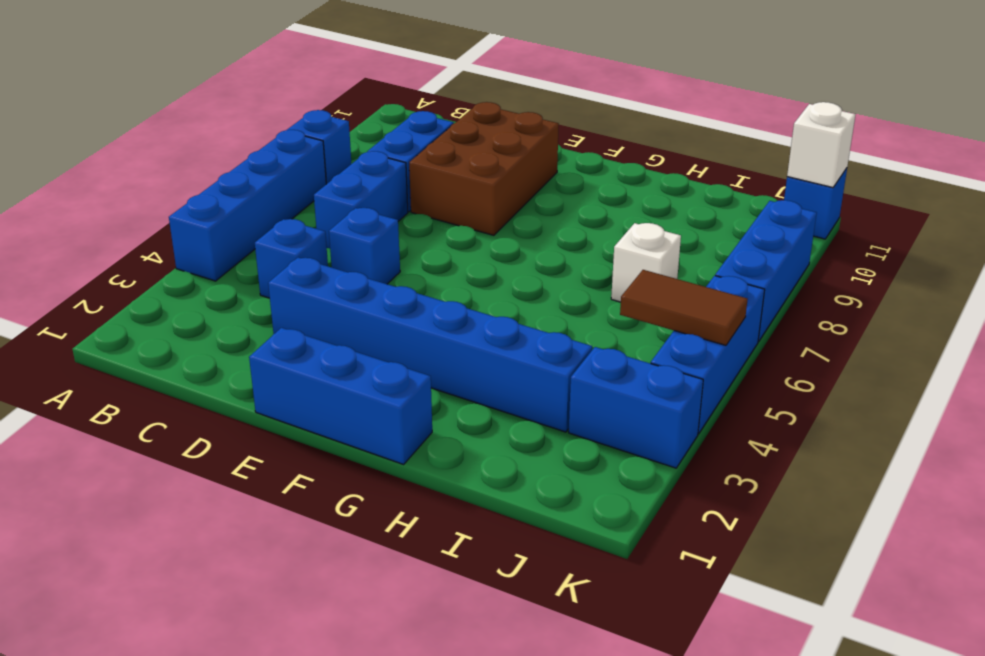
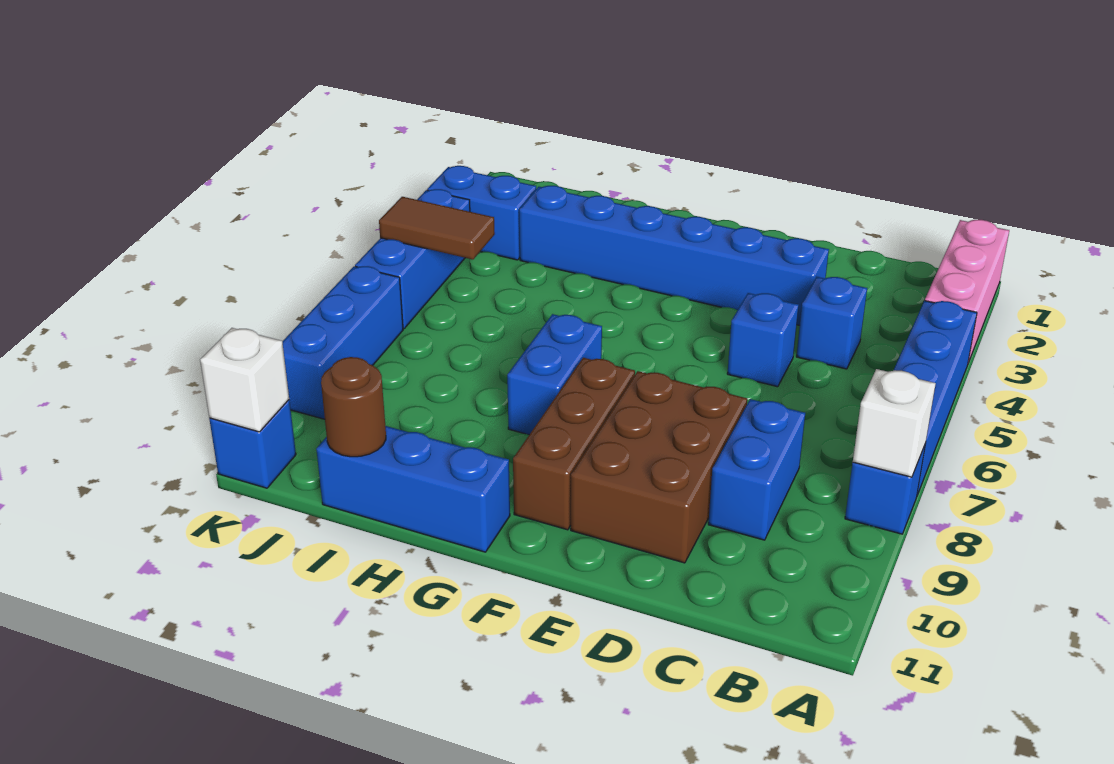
none -> pink 1x3 brick [925,220,1009,363]
blue 1x2 brick [314,151,408,248] -> blue 1x2 brick moved to [507,314,602,435]
blue 1x3 brick [249,328,432,464] -> blue 1x3 brick moved to [316,426,510,552]
none -> brown 1x3 brick [513,358,635,530]
white 1x1 brick [611,223,681,302] -> white 1x1 brick moved to [853,369,936,477]
none -> brown 1x1 round brick [321,357,386,457]

